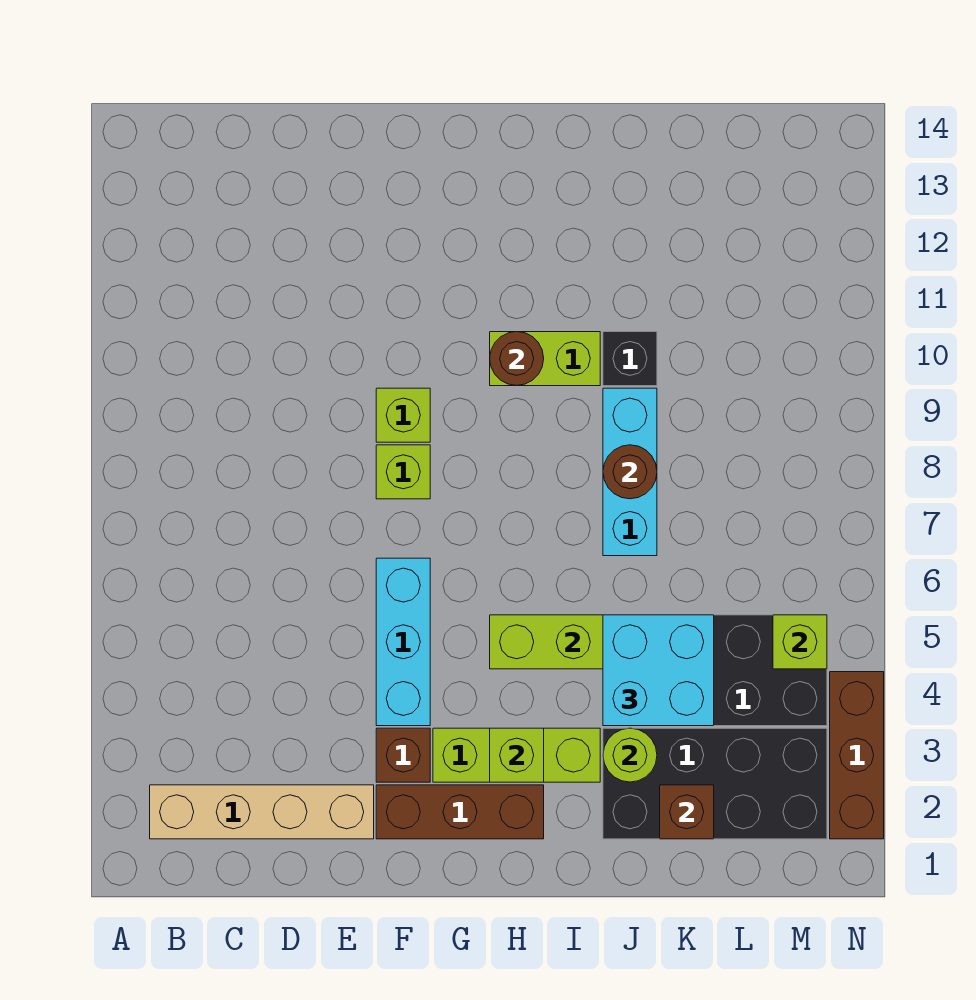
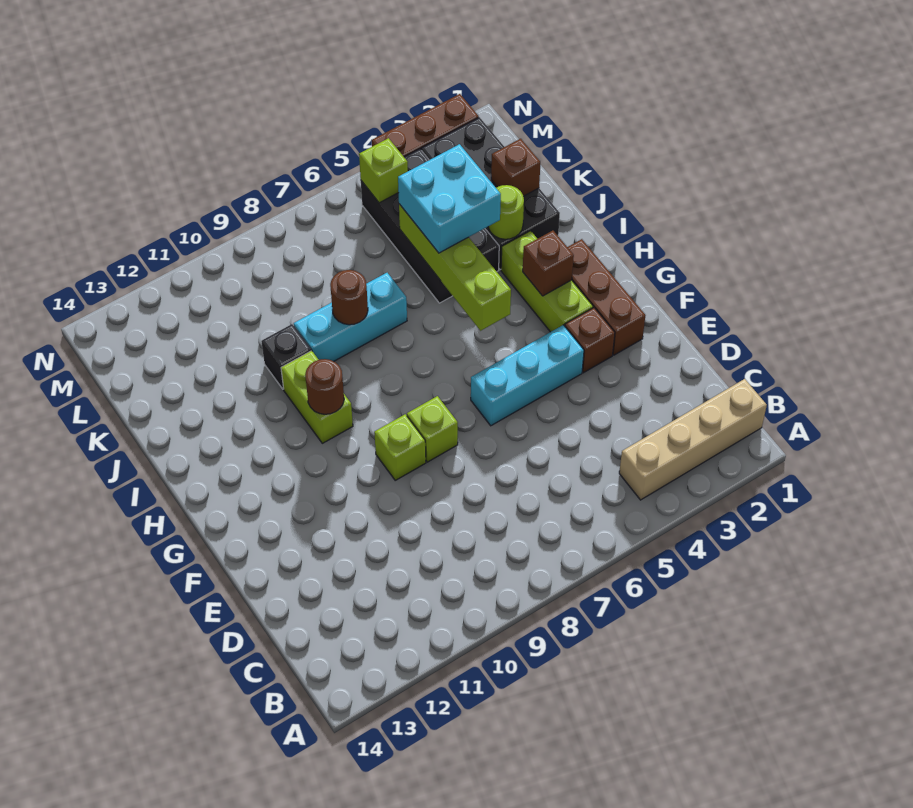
tan 1x4 brick [150,785,374,839] -> tan 1x4 brick turned to [619,379,767,500]
lime 1x1 brick [490,728,544,782] -> brown 1x1 brick [523,231,574,296]

